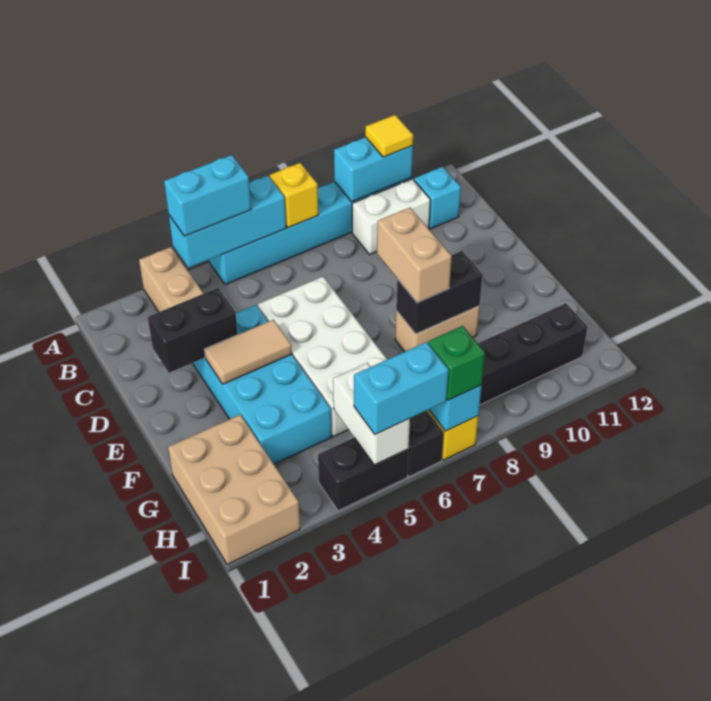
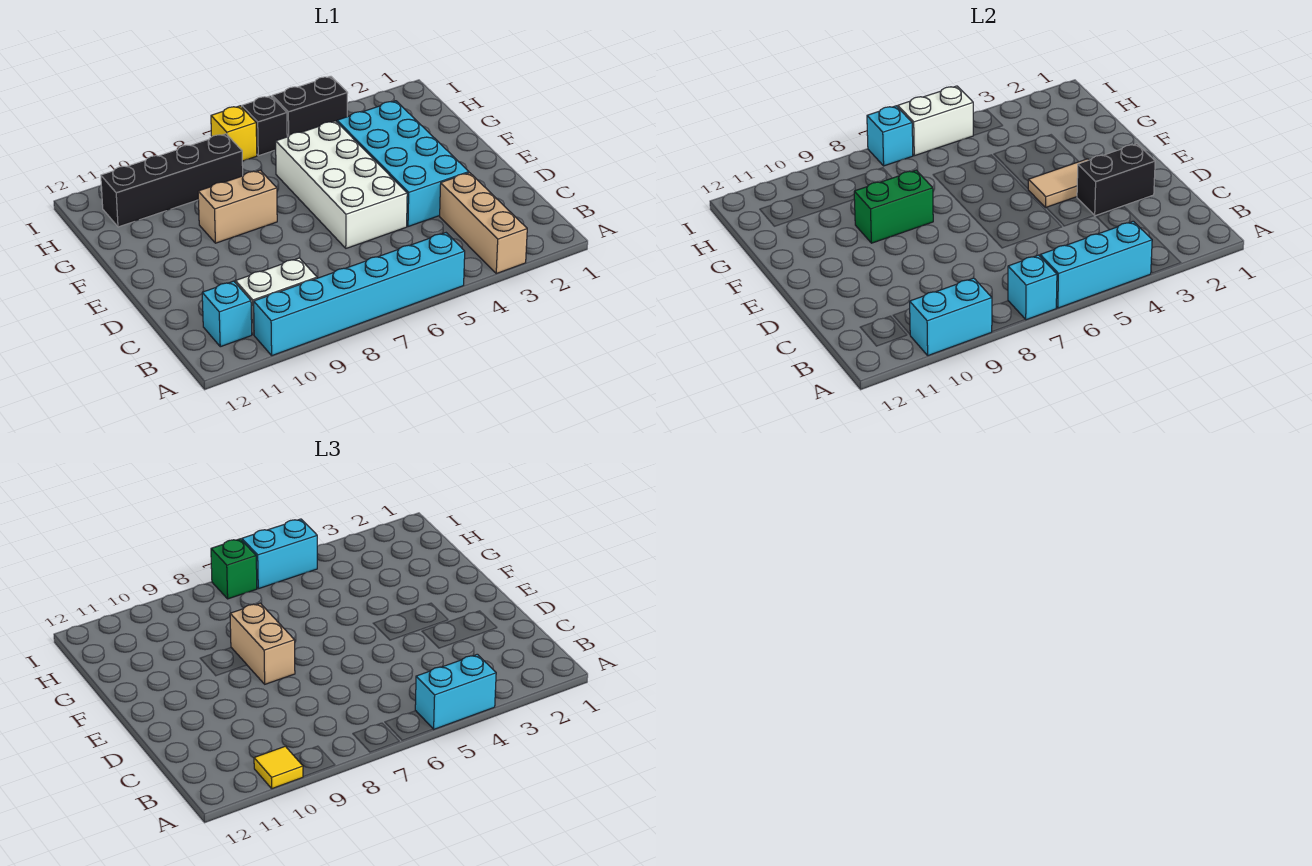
yellow 1x1 brick [269,163,318,228] -> cyan 1x1 brick [1008,255,1057,320]
black 1x2 brick [396,251,483,334] -> green 1x2 brick [854,170,933,243]
tan 2x3 brick [168,415,300,564] -> none
white 1x2 brick [333,363,410,465] -> white 1x2 brick turned to [898,86,973,156]

